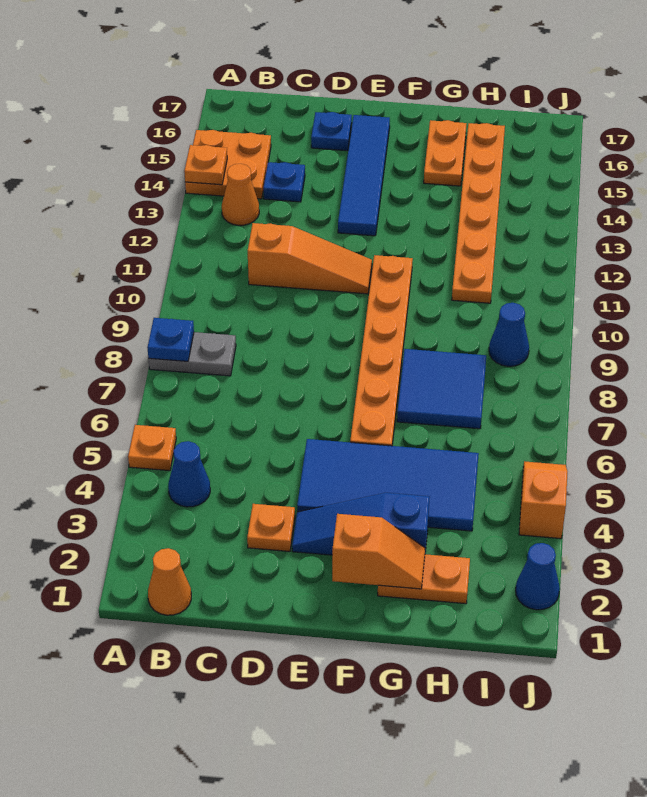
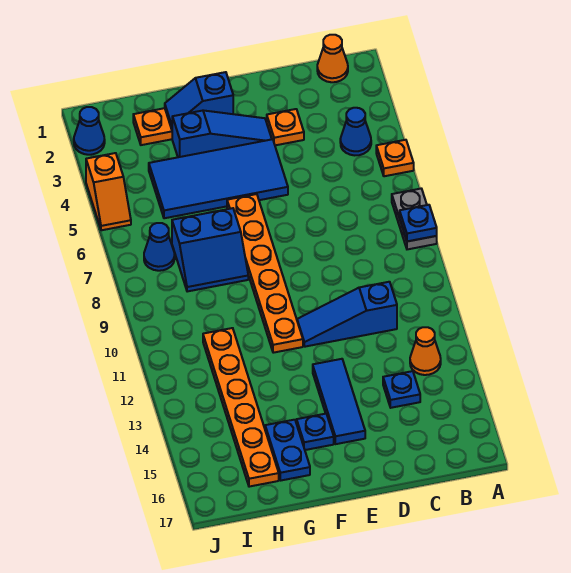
grey 1x2 plate [149,332,236,376] -> grey 1x2 plate turned to [392,189,437,249]
orange 2x2 plate [185,130,271,199] -> none
orange 1x1 plate [184,145,227,185] -> none
orange 1x3 slope [248,223,372,294] -> blue 1x3 slope [297,282,397,347]
blue 1x1 plate [311,112,352,151] -> blue 1x1 plate moved to [297,414,334,450]
blue 1x4 tile [338,115,390,236] -> blue 1x3 tile [313,359,365,444]
orange 1x2 slope [332,514,425,589] -> blue 1x2 slope [165,72,233,129]
blue 2x2 tile [397,349,486,429] -> blue 2x2 slope [172,208,248,292]
orange 1x2 plate [424,120,466,186] -> blue 1x2 plate [265,420,310,481]
blue 1x1 cone [489,303,529,366] -> blue 1x1 cone moved to [144,223,175,271]

